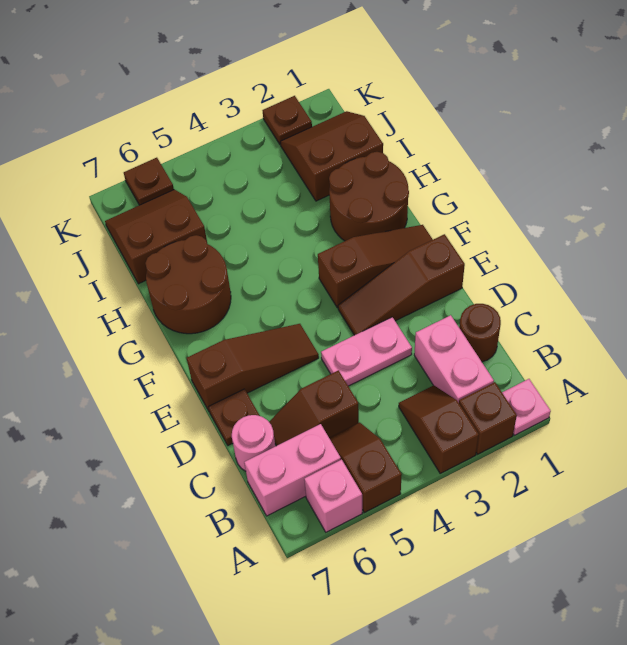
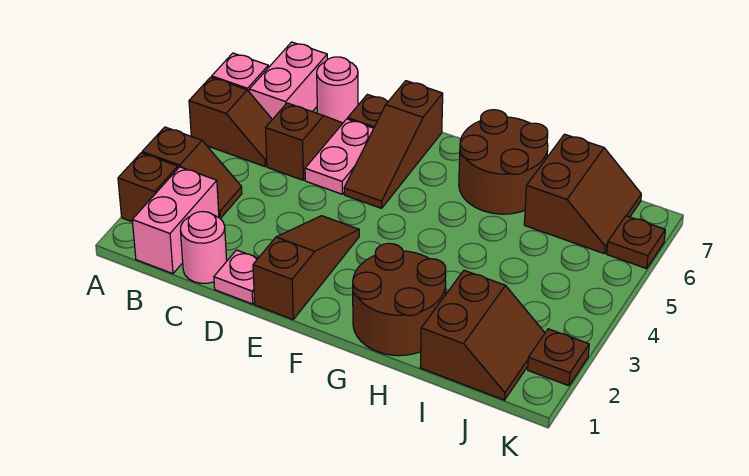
pink 1x1 plate [502,379,551,435] -> pink 1x1 plate moved to [214,250,258,304]
pink 1x2 brick [414,315,494,403] -> pink 1x2 brick turned to [132,167,219,274]
brown 1x1 round brick [459,304,501,362] -> pink 1x1 round brick [180,212,227,283]
pink 1x2 plate [321,317,412,386] -> pink 1x2 plate moved to [305,119,374,194]
brown 1x3 slope [318,225,433,308] -> none

